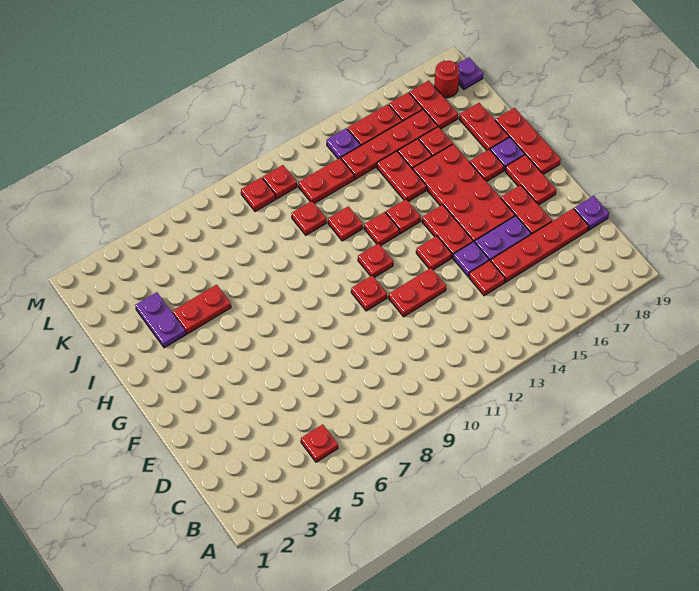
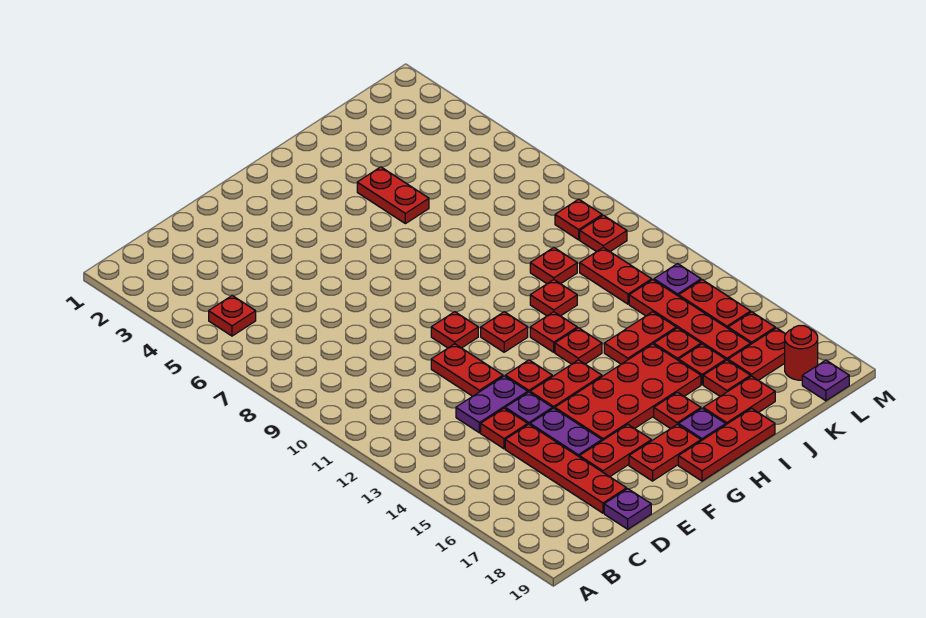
purple 1x2 plate [135,292,186,348] -> purple 1x2 plate moved to [456,376,528,433]
none -> red 1x1 plate [703,360,750,396]

